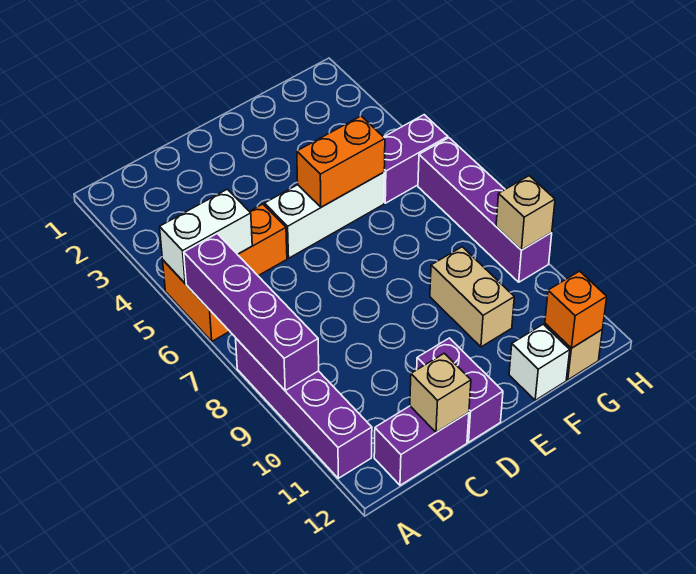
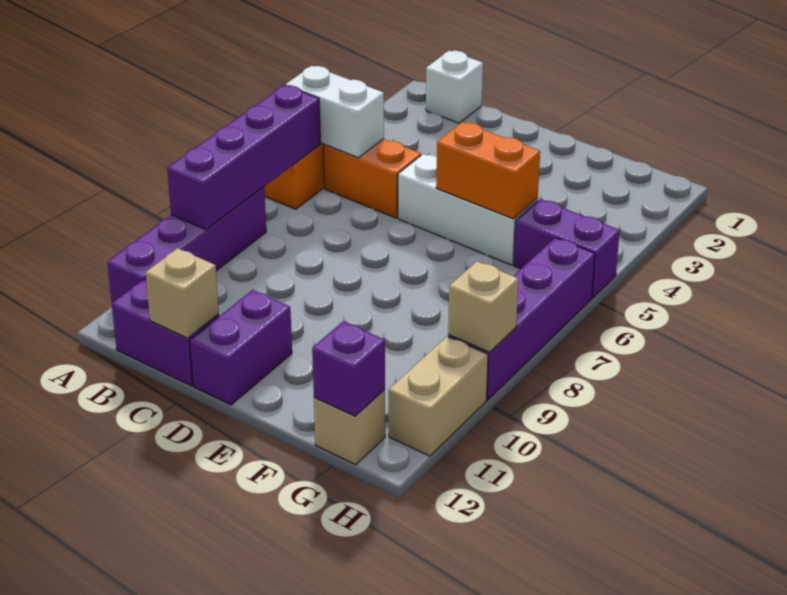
tan 1x2 brick [430,247,514,347] -> tan 1x2 brick moved to [389,337,488,456]
white 1x1 brick [509,324,570,400] -> white 1x1 brick moved to [426,51,483,123]
orange 1x1 brick [545,271,607,348] -> purple 1x1 brick [312,321,385,416]

